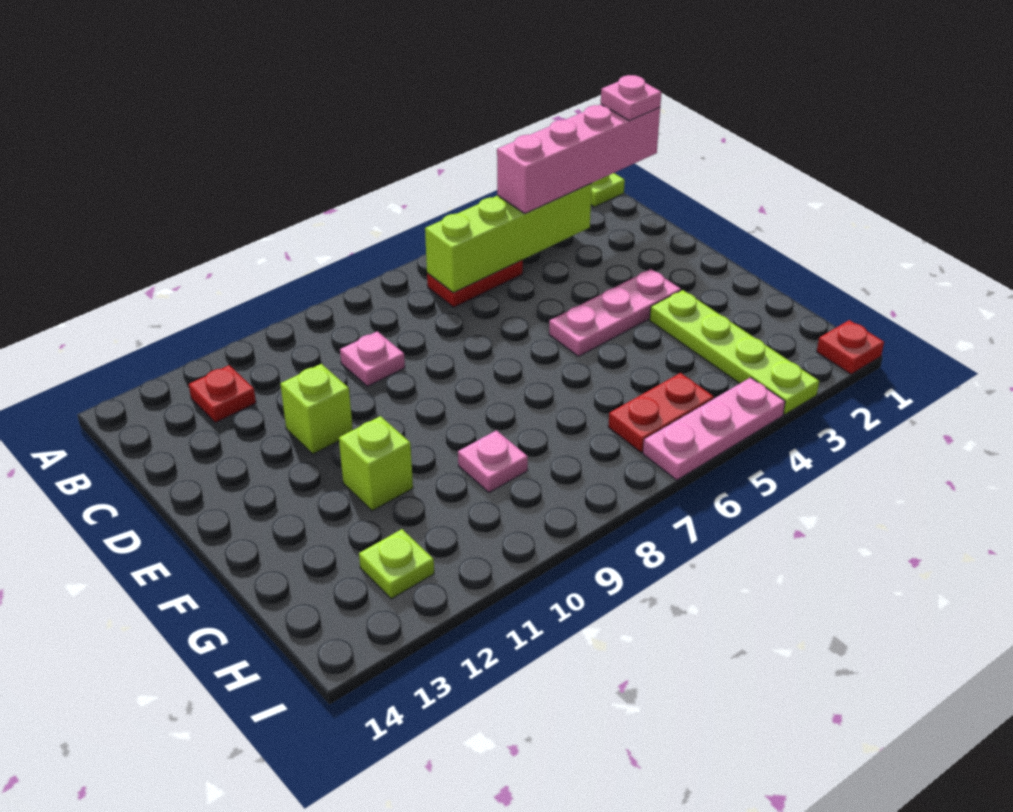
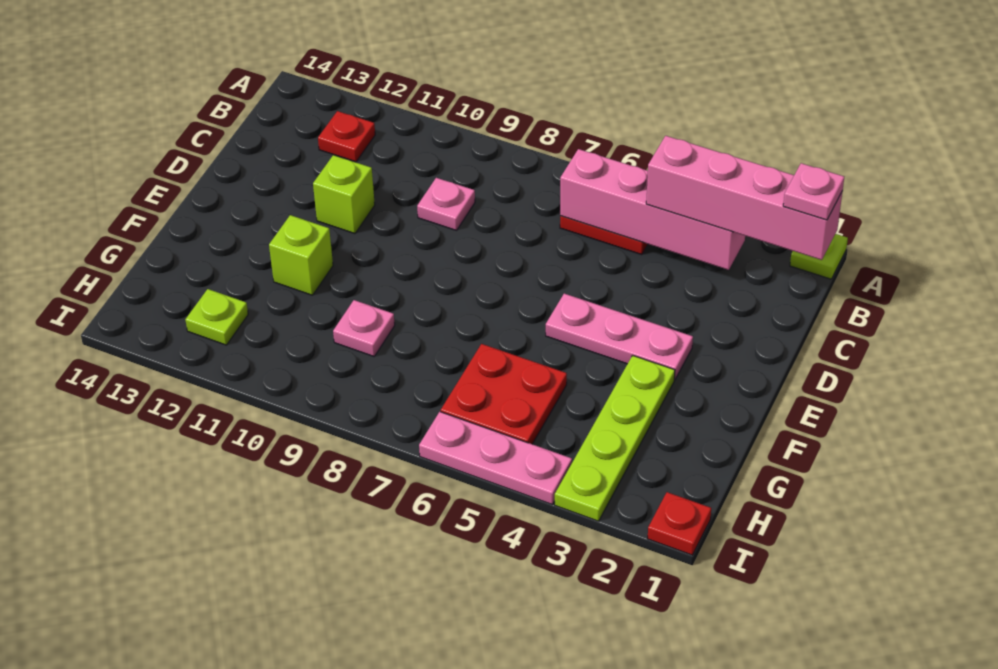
lime 1x4 brick [425,184,592,293] -> pink 1x4 brick [560,149,745,270]
red 1x2 plate [608,373,714,452] -> red 2x2 plate [441,344,567,444]

